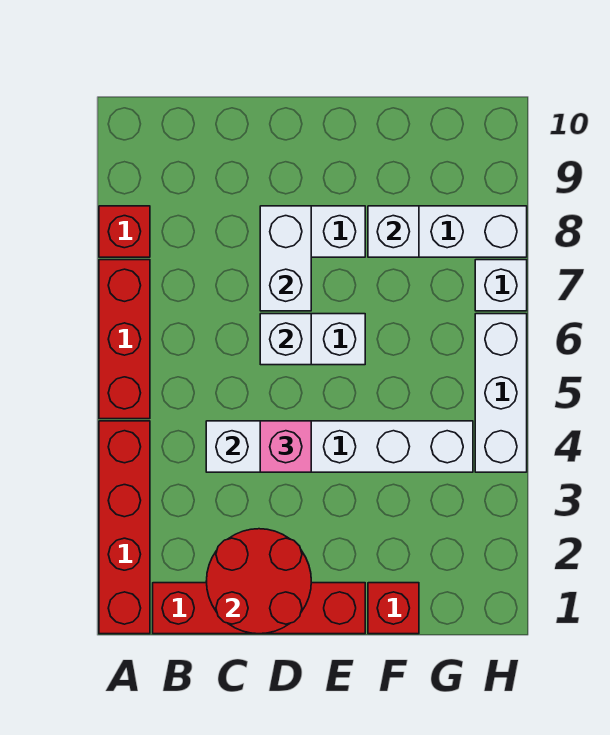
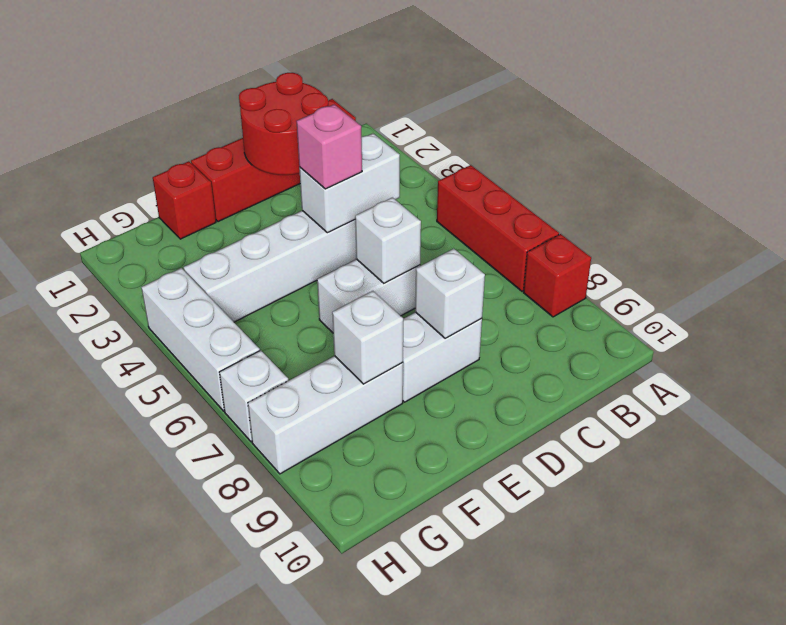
red 1x4 brick [99,421,150,634] -> none
white 1x2 brick [260,206,311,311] -> white 1x1 brick [415,249,485,338]

